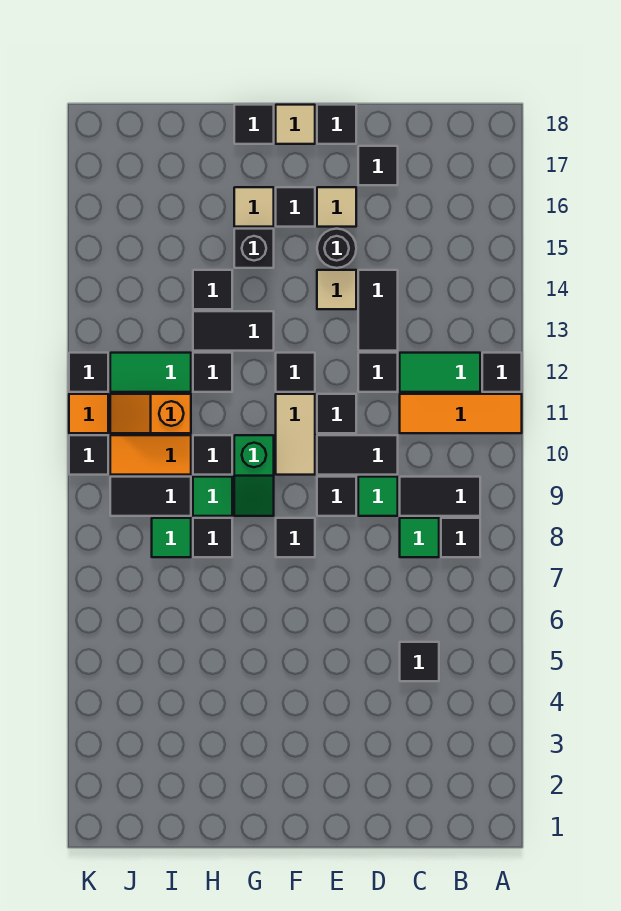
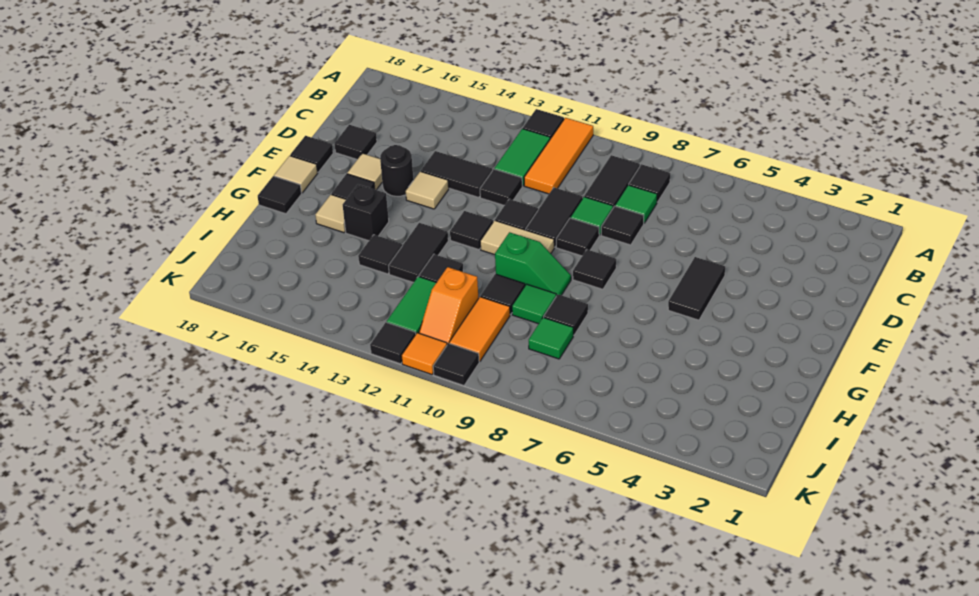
black 1x1 tile [400,642,439,681] -> black 1x1 tile moved to [601,206,644,245]
black 1x2 tile [110,477,191,516] -> black 1x2 tile moved to [668,257,725,320]

